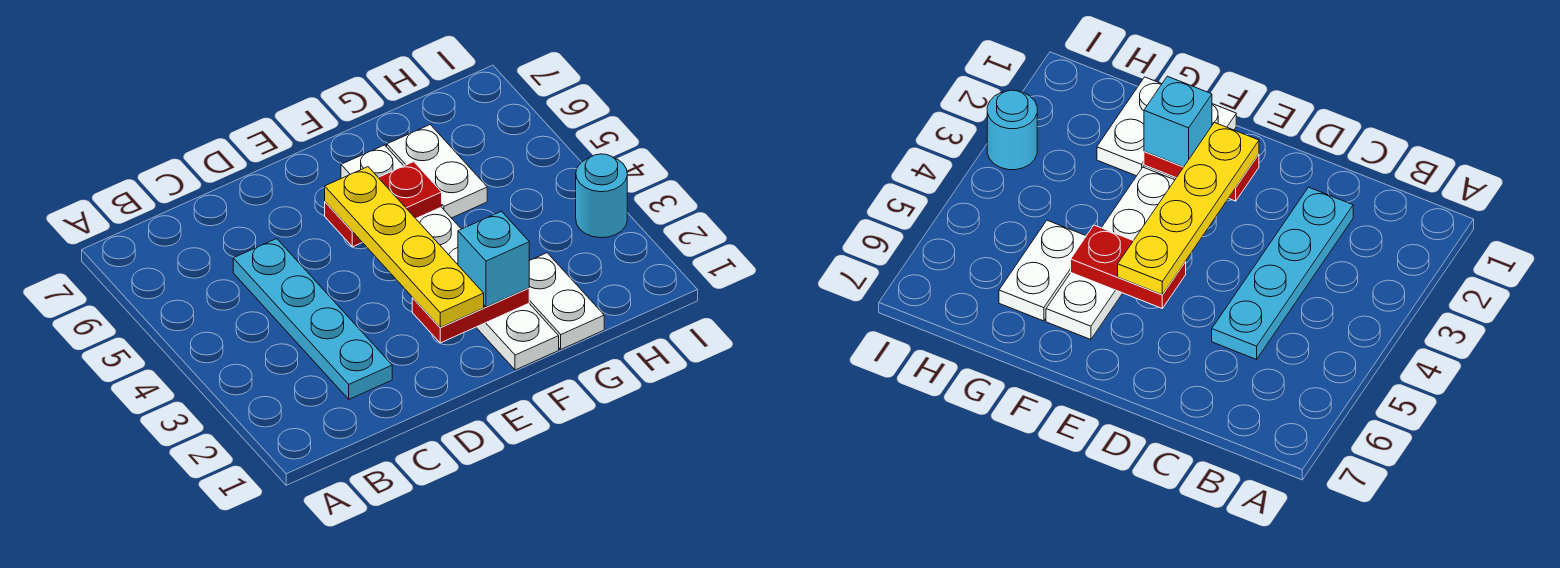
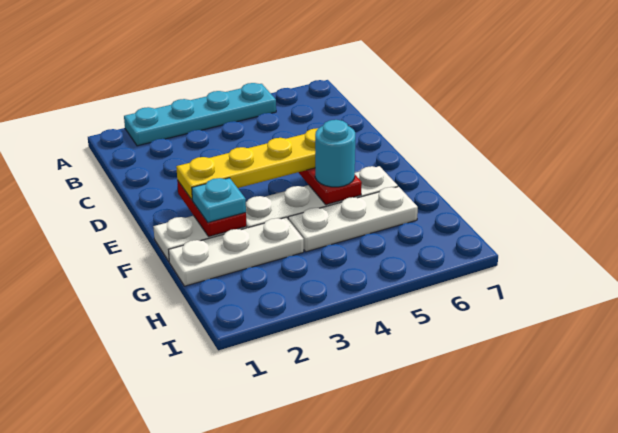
cyan 1x4 plate [233,239,392,399] -> cyan 1x4 plate moved to [124,83,276,146]
cyan 1x1 brick [458,211,529,307] -> cyan 1x1 plate [192,178,246,222]
white 1x2 plate [529,253,604,349] -> white 1x3 plate [169,217,304,286]
white 1x2 plate [387,125,487,218] -> white 1x3 plate [288,187,418,252]
cyan 1x1 round brick [576,154,627,238] -> cyan 1x1 round brick moved to [315,120,355,187]

